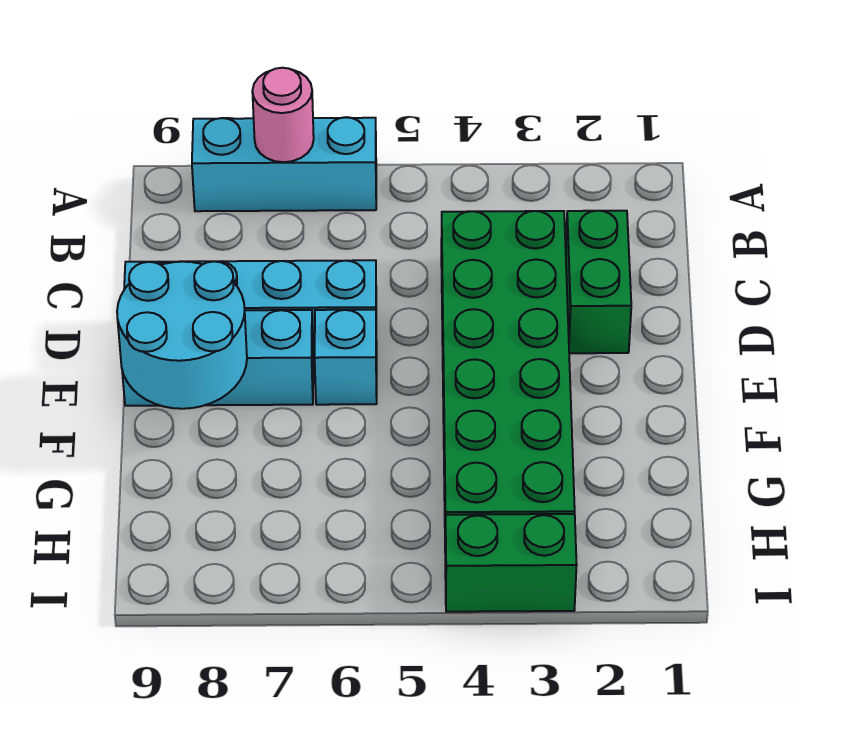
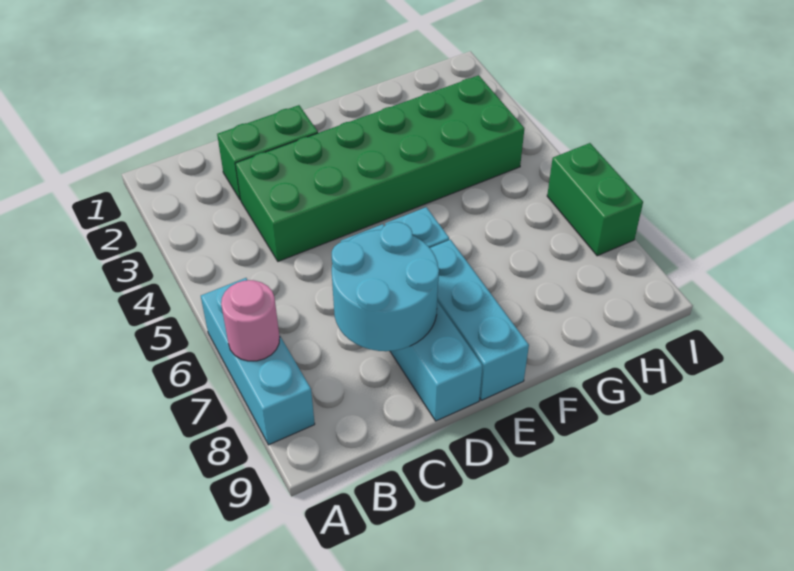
cyan 2x2 round brick [117,261,247,409] -> cyan 2x2 round brick moved to [332,222,439,351]
green 1x2 brick [445,514,577,612] -> green 1x2 brick moved to [547,143,643,256]

